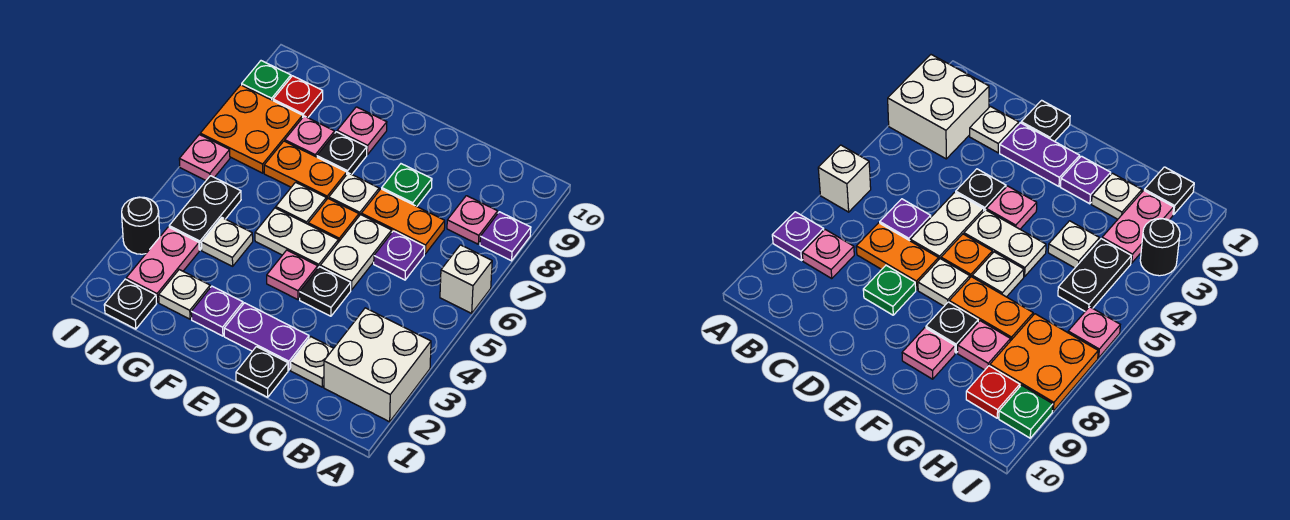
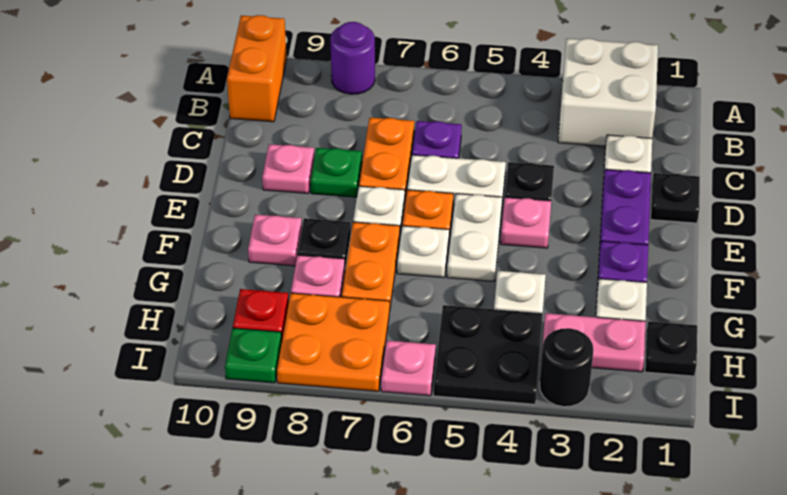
white 1x1 brick [440,245,492,313] -> none
purple 1x1 plate [480,212,531,261] -> purple 1x1 round brick [330,22,375,94]
none -> orange 1x2 brick [227,15,287,122]
pink 1x1 plate [447,196,498,244] -> pink 1x1 plate moved to [262,144,314,193]
black 1x2 plate [169,176,241,250] -> black 2x2 plate [433,305,543,404]

